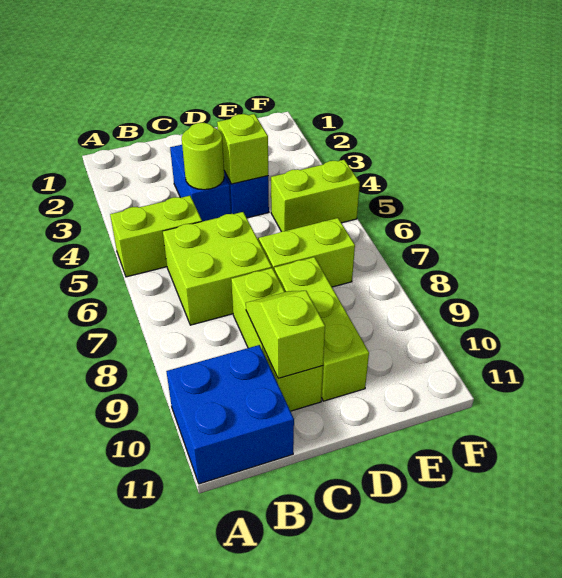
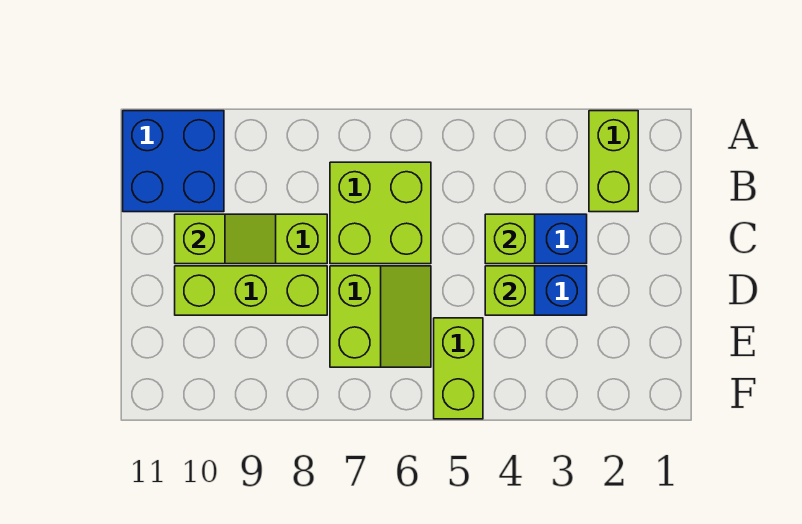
lime 1x2 brick [110,196,202,277] -> lime 1x2 brick moved to [589,111,638,212]
lime 1x1 round brick [182,123,224,190] -> lime 1x1 brick [485,214,535,264]

